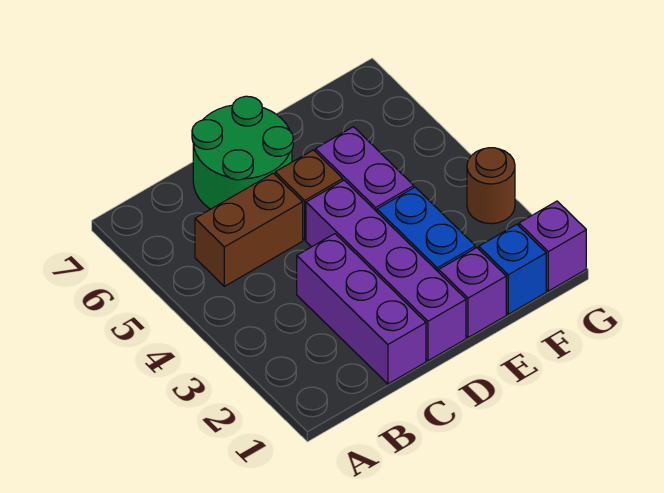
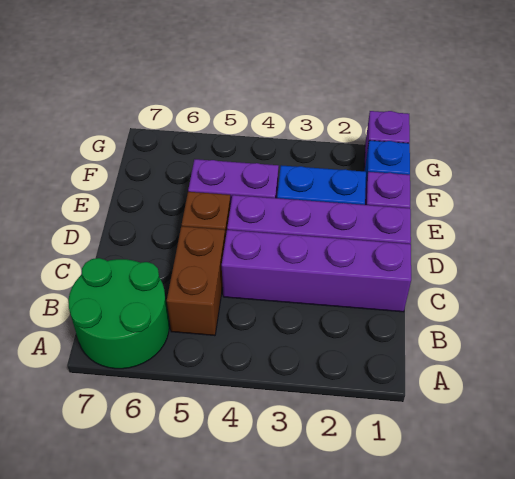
purple 1x3 brick [297,234,426,384] -> purple 1x4 brick [222,230,411,312]
green 2x2 round brick [192,96,293,209] -> green 2x2 round brick moved to [68,258,169,369]
brown 1x1 round brick [467,148,515,224] -> none

